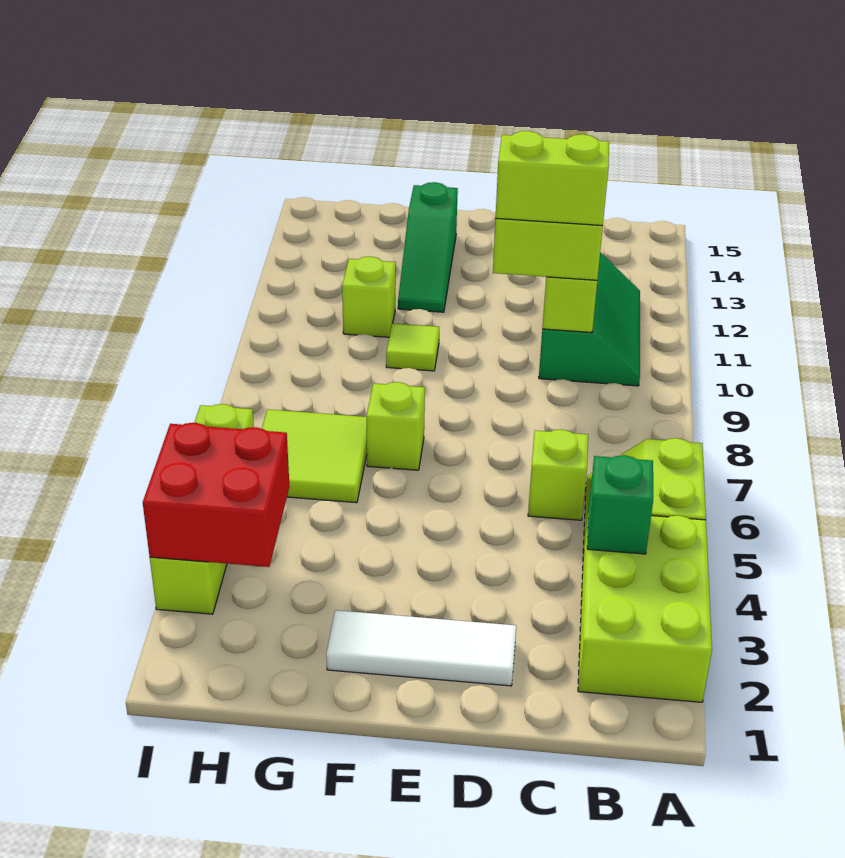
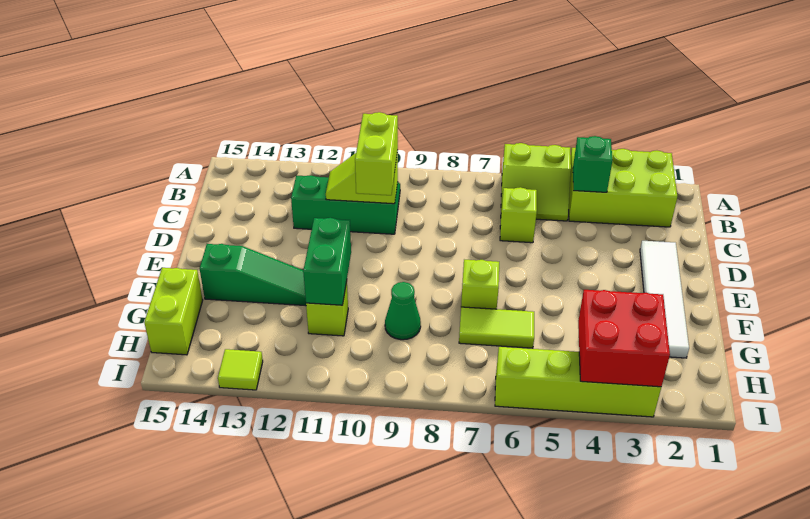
lime 1x2 brick [495,131,609,226] -> lime 1x2 brick moved to [144,268,203,355]
white 1x3 tile [326,610,516,686] -> white 1x4 tile [640,241,689,358]
lime 1x1 tile [386,323,439,371] -> lime 1x1 tile moved to [218,349,263,390]
none -> green 1x2 brick [303,218,351,305]
lime 2x2 tile [262,409,367,503] -> lime 1x2 tile [459,307,534,348]
none -> green 1x1 cone [385,282,421,340]

